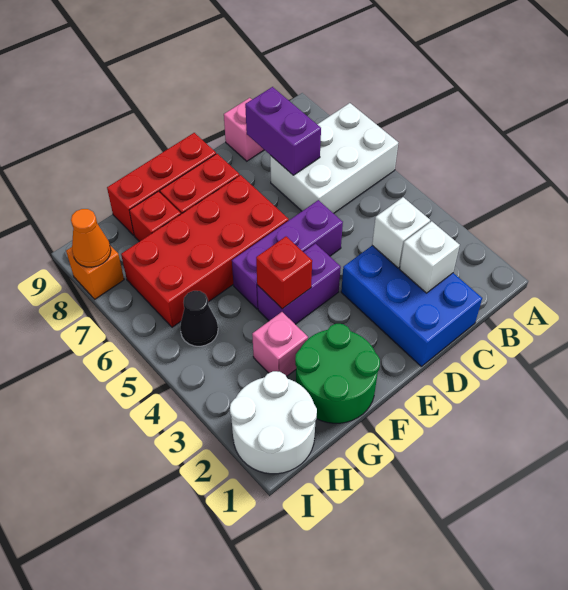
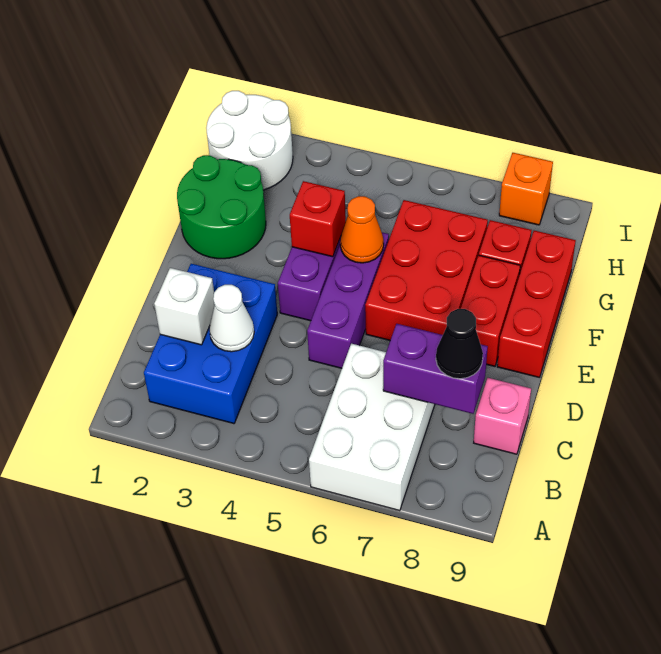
blue 2x3 brick [341,246,482,366] -> blue 2x3 brick turned to [144,264,277,424]
white 1x1 brick [372,197,430,268] -> white 1x1 cone [209,285,254,352]
red 2x4 brick [121,175,289,327] -> red 2x3 brick [365,200,488,340]
pink 1x1 brick [252,312,308,377] -> none
black 1x1 cone [180,291,218,346] -> black 1x1 cone moved to [436,309,483,379]
orange 1x1 cone [71,209,111,267] -> orange 1x1 cone moved to [340,196,384,263]

